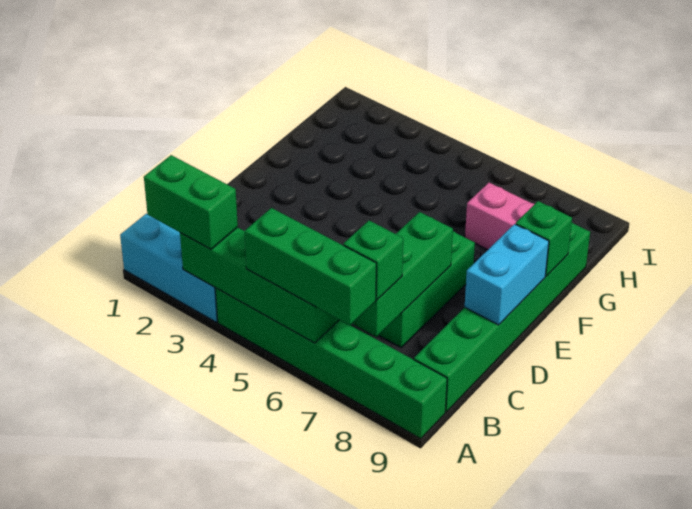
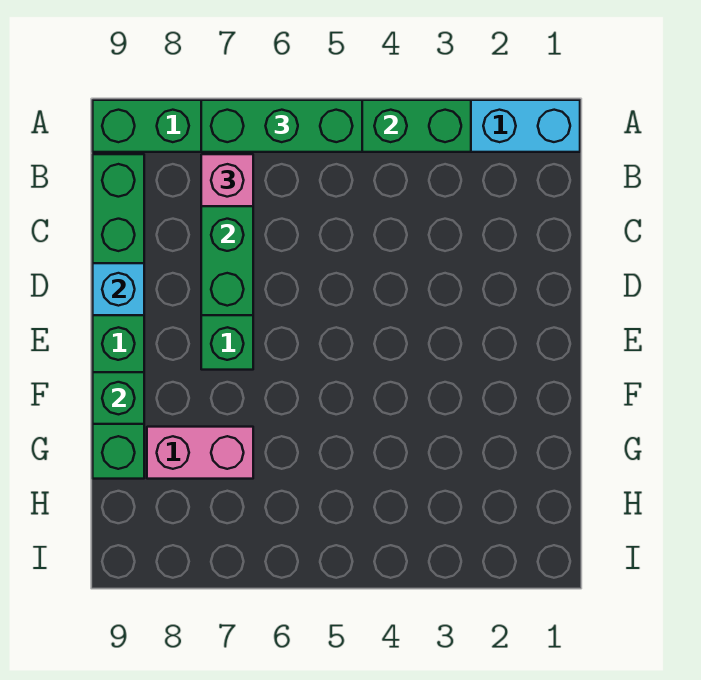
green 1x2 brick [144,155,238,249] -> none
green 1x1 brick [343,221,403,300] -> pink 1x1 brick [201,154,253,206]
cyan 1x2 brick [465,224,549,325] -> cyan 1x1 brick [93,263,144,315]

